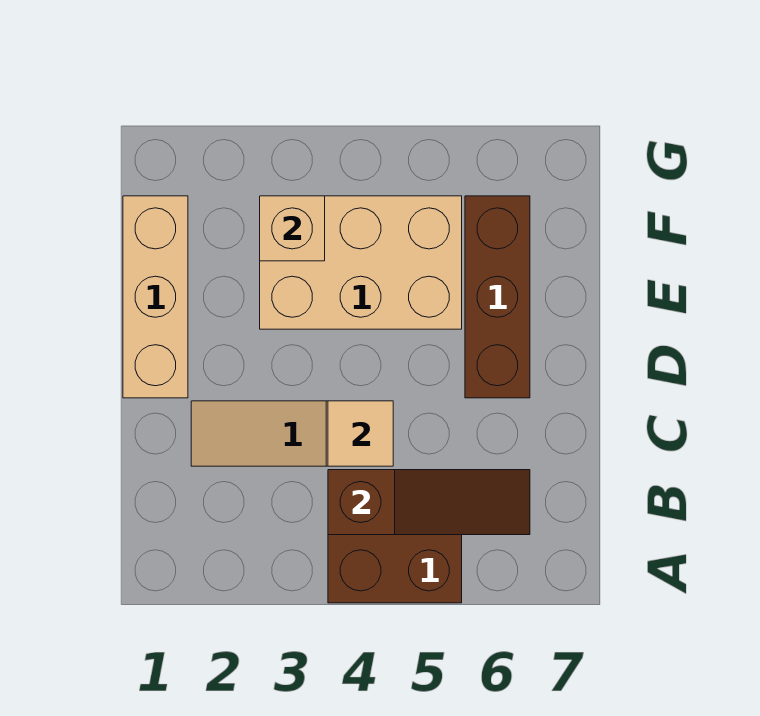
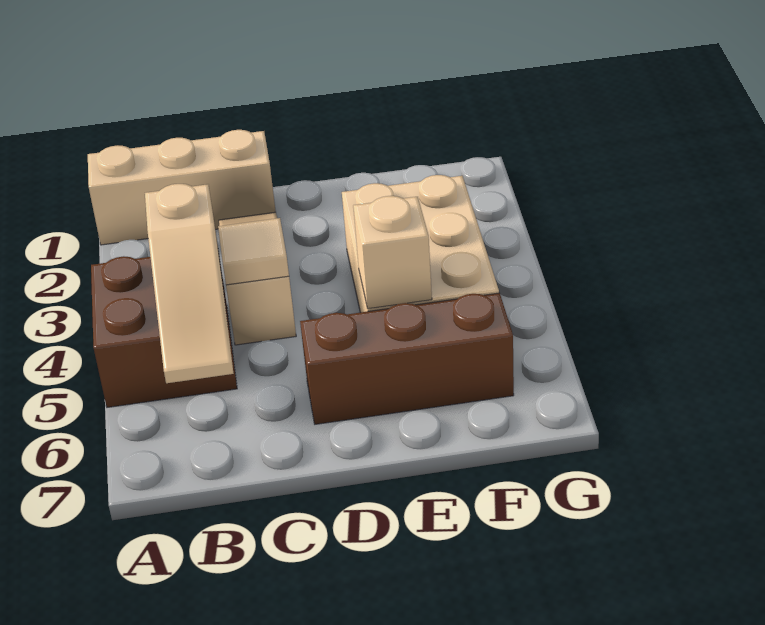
brown 1x3 slope [328,470,530,535] -> tan 1x3 slope [145,184,234,383]
tan 1x3 brick [123,196,188,398] -> tan 1x3 brick moved to [88,130,276,245]
tan 1x1 brick [260,196,325,261] -> tan 1x1 brick moved to [353,196,432,309]

